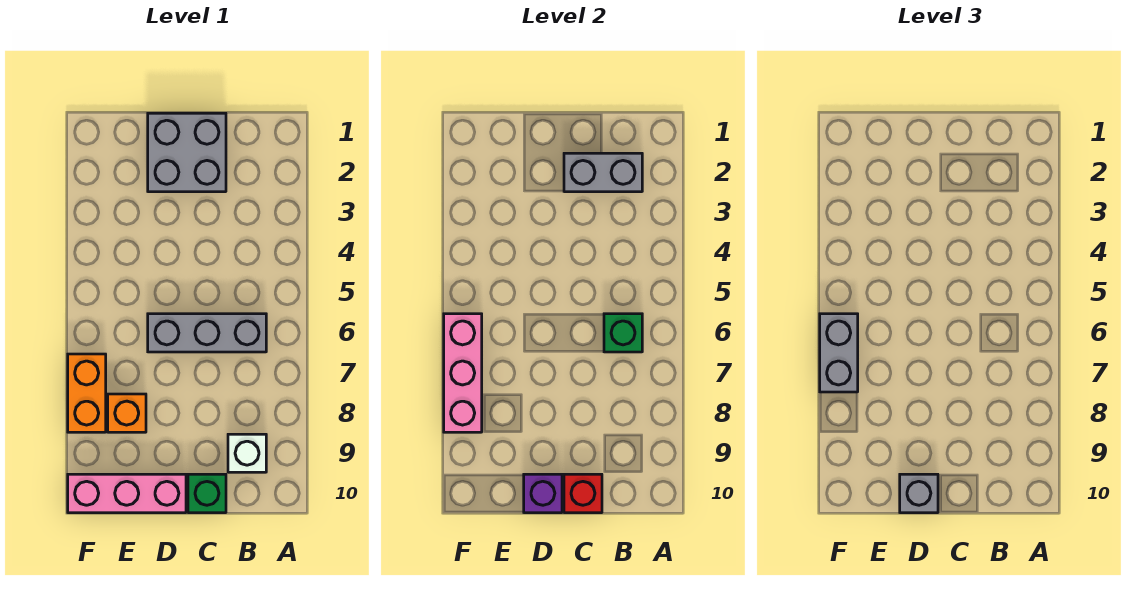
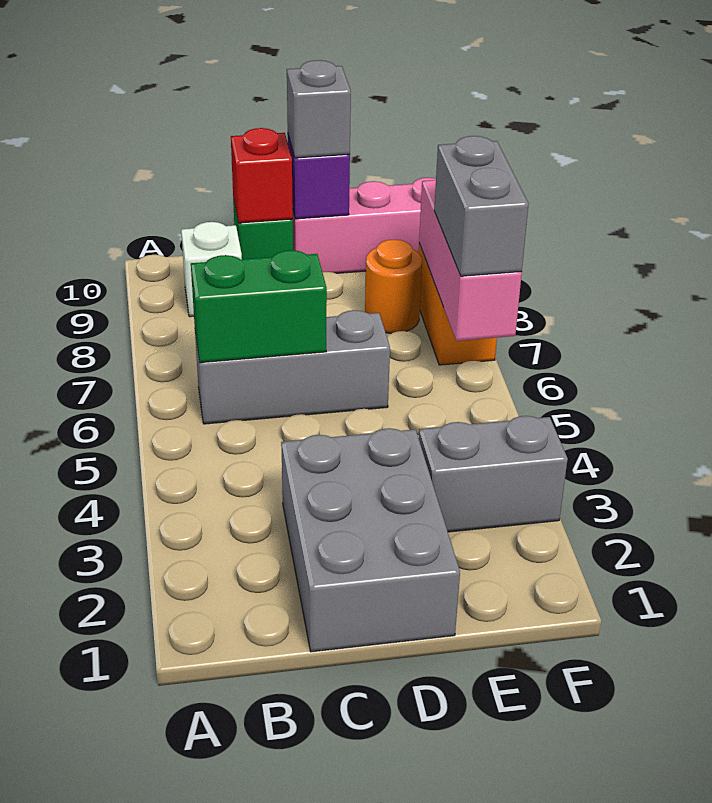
grey 1x2 brick [564,153,642,192] -> grey 1x2 brick moved to [419,416,568,532]
green 1x1 brick [604,314,642,352] -> green 1x2 brick [191,250,327,363]
grey 2x2 brick [148,113,226,192] -> grey 2x3 brick [281,428,460,652]
orange 1x1 brick [108,394,146,432] -> orange 1x1 round brick [365,239,422,333]

